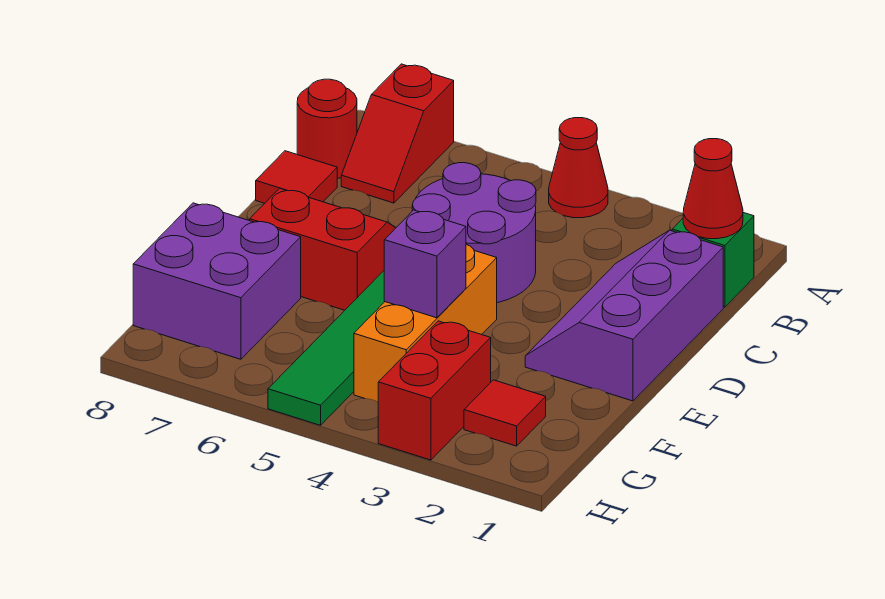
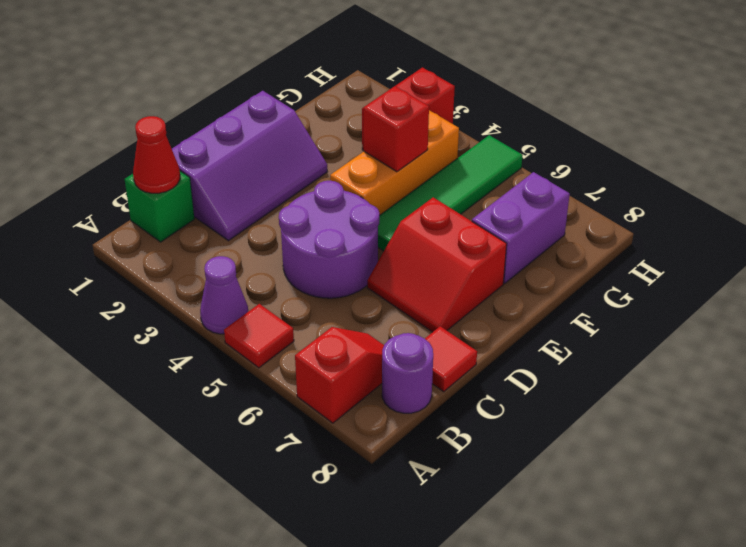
red 1x1 cone [549,118,608,218] -> purple 1x1 cone [200,256,248,334]
red 1x1 round brick [297,79,357,179] -> purple 1x1 round brick [382,333,433,413]
purple 1x1 brick [384,210,466,318] -> red 1x1 brick [363,86,429,172]
purple 2x2 brick [133,203,301,359] -> purple 1x2 brick [472,172,570,283]
red 1x1 tile [464,380,546,446] -> red 1x1 tile moved to [224,304,294,368]

